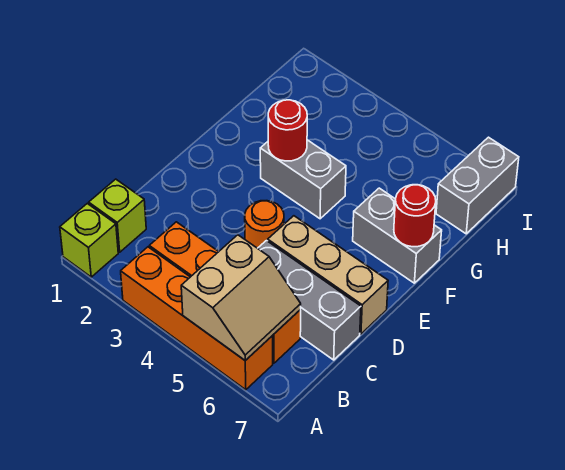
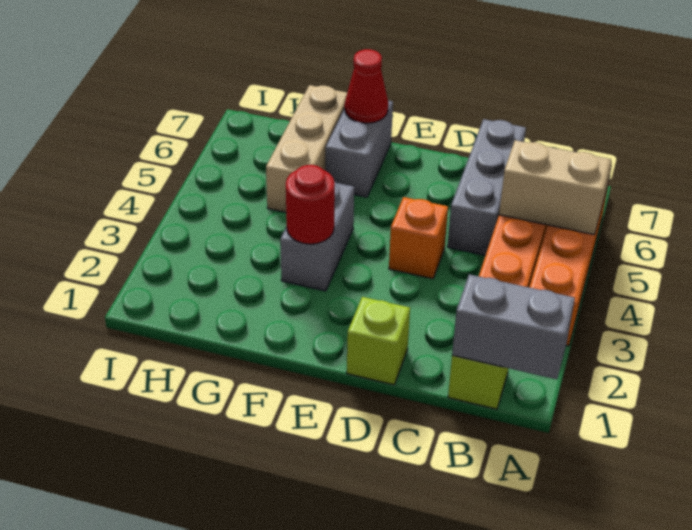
lime 1x1 brick [60,204,118,277] -> lime 1x1 brick moved to [347,297,410,385]
orange 1x1 round brick [245,201,284,248] -> orange 1x1 brick [389,197,448,279]
tan 1x3 brick [268,216,388,334] -> tan 1x3 brick moved to [266,85,347,212]
red 1x1 round brick [394,185,436,247] -> red 1x1 cone [345,49,388,123]
grey 1x2 brick [436,137,519,234] -> grey 1x2 brick moved to [452,274,575,379]

